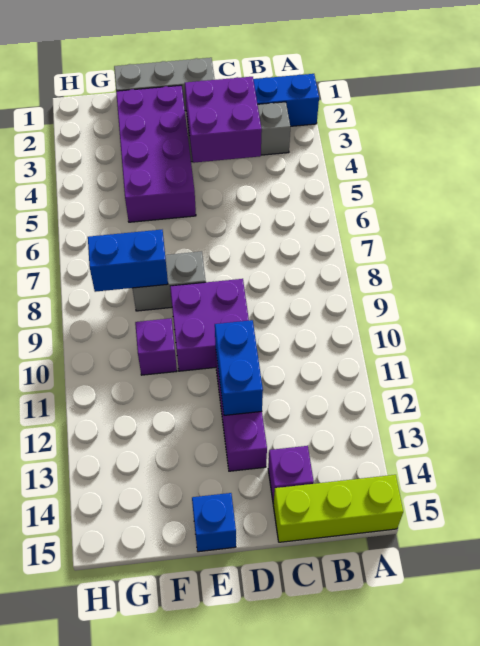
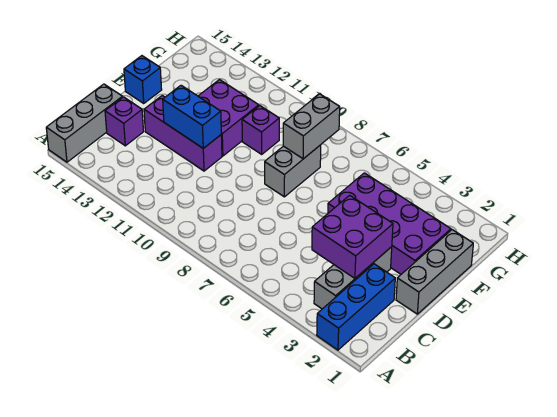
lime 1x3 brick [273,475,403,542] -> grey 1x3 brick [46,84,123,162]
purple 2x2 brick [170,279,249,371] -> purple 2x2 brick moved to [198,80,259,156]
blue 1x2 brick [88,230,168,292] -> grey 1x2 brick [283,94,340,159]

